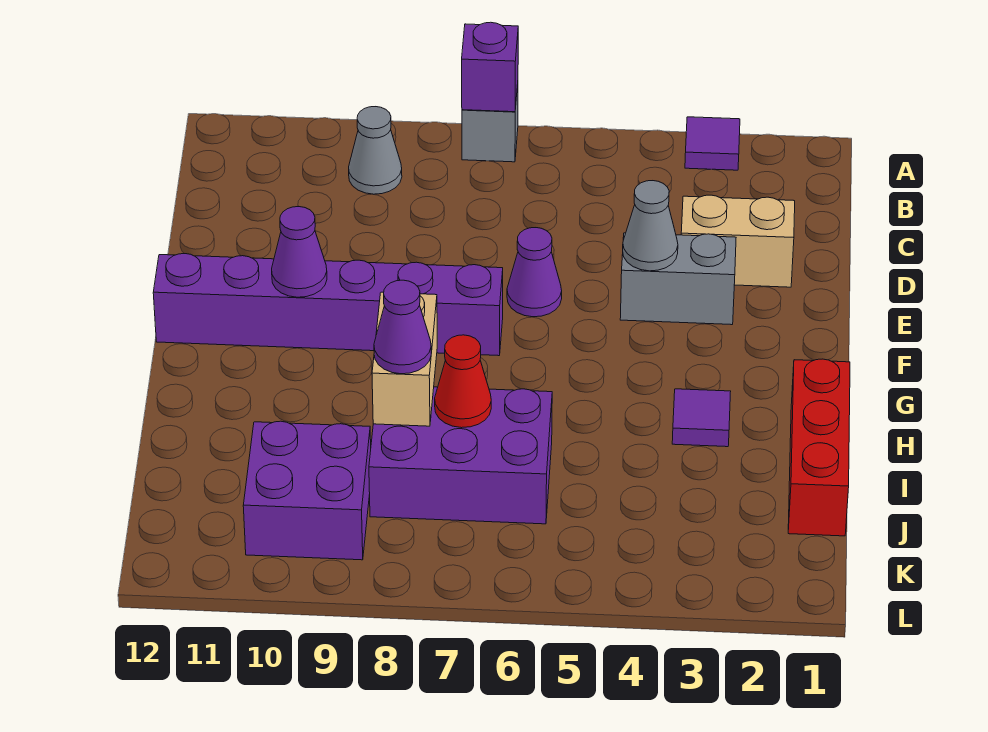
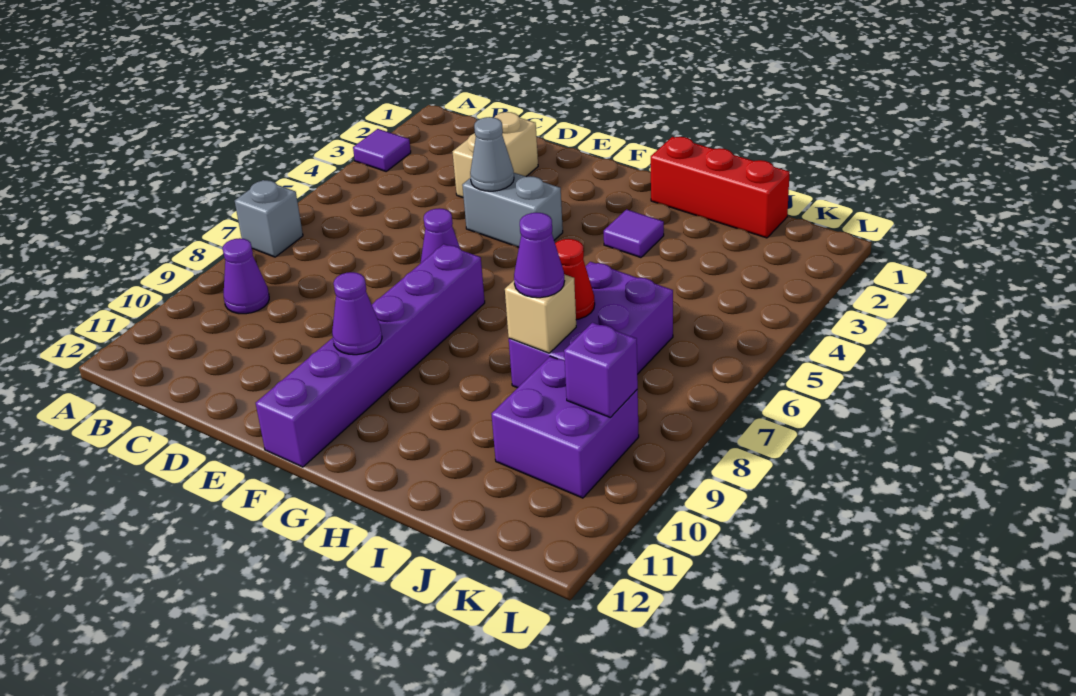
purple 1x1 brick [462,22,518,112] -> purple 1x1 brick moved to [564,323,638,418]
grey 1x1 cone [349,107,402,194] -> purple 1x1 cone [223,238,269,314]
grey 1x2 brick [620,233,736,325] -> grey 1x2 brick turned to [462,173,563,247]
tan 1x2 brick [372,292,437,426] -> tan 1x1 brick [505,274,576,353]

